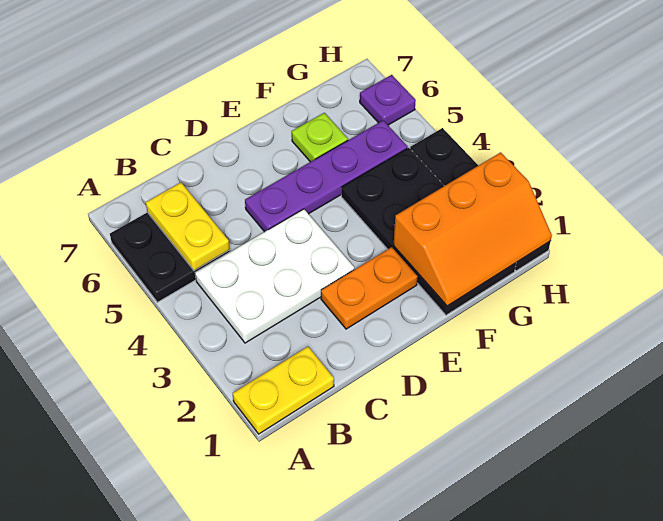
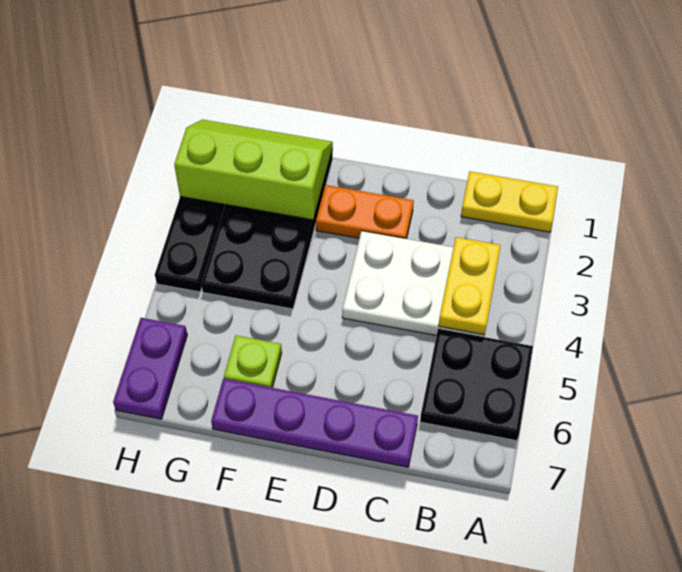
yellow 1x2 plate [146,183,230,271] -> yellow 1x2 plate moved to [439,237,501,335]
purple 1x4 plate [245,120,408,232] -> purple 1x4 plate moved to [211,378,418,467]
orange 2x3 slope [394,152,552,306] -> lime 2x3 slope [174,120,333,220]
purple 1x1 plate [360,75,416,125] -> purple 1x2 plate [113,318,187,419]

